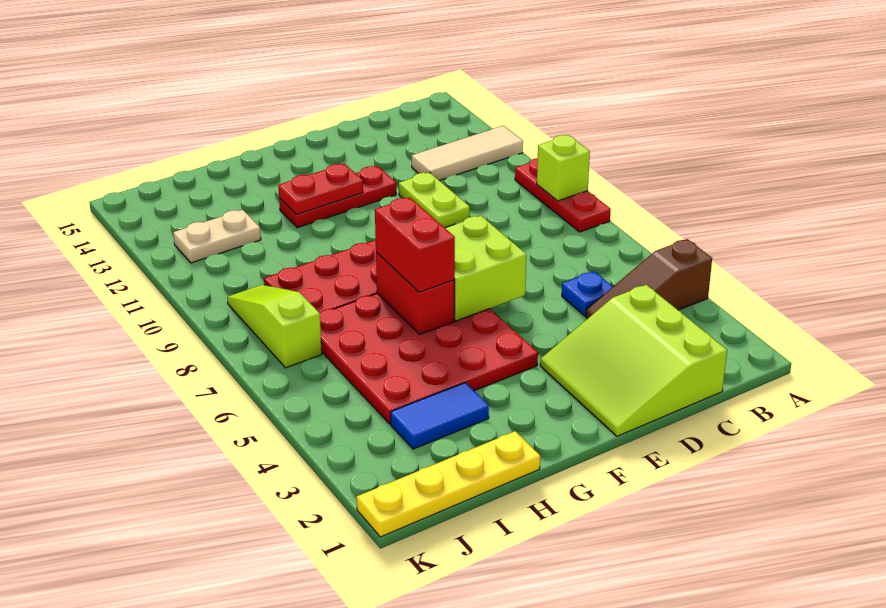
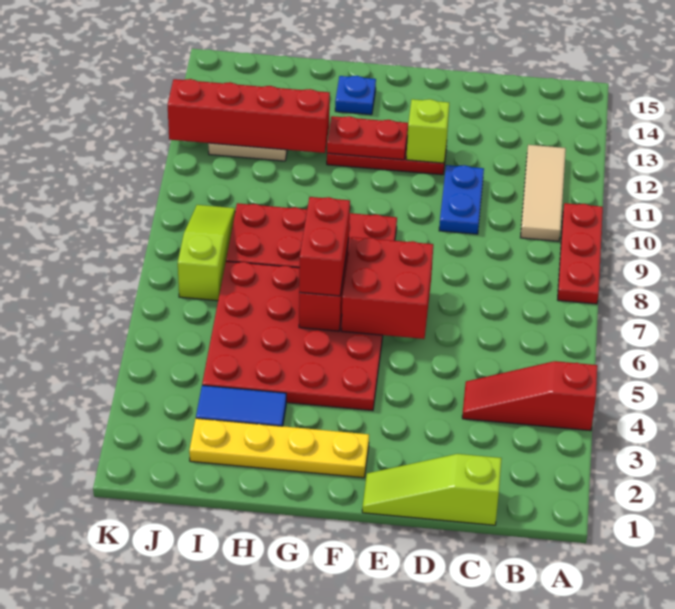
brown 1x3 slope [586,239,712,319] -> red 1x3 slope [462,361,597,431]
lime 1x1 brick [537,135,590,201] -> lime 1x1 brick moved to [406,99,449,163]
tan 1x3 tile [412,126,523,181] -> tan 1x3 tile turned to [520,145,566,241]
lime 3x3 slope [540,285,727,436] -> lime 1x3 slope [362,454,502,525]
blue 1x1 plate [562,271,613,316] -> blue 1x1 plate moved to [335,76,376,115]
lime 1x2 plate [399,172,470,228] -> blue 1x2 plate [439,165,484,234]
lime 2x2 brick [445,216,526,321] -> red 2x2 brick [341,237,433,339]
yellow 1x4 plate [357,431,540,537] -> yellow 1x4 plate moved to [189,418,369,478]
none -> red 1x4 brick [168,79,330,153]

